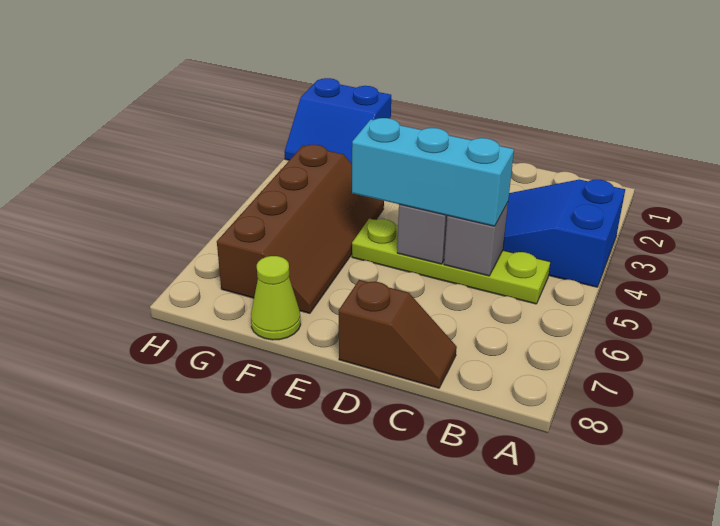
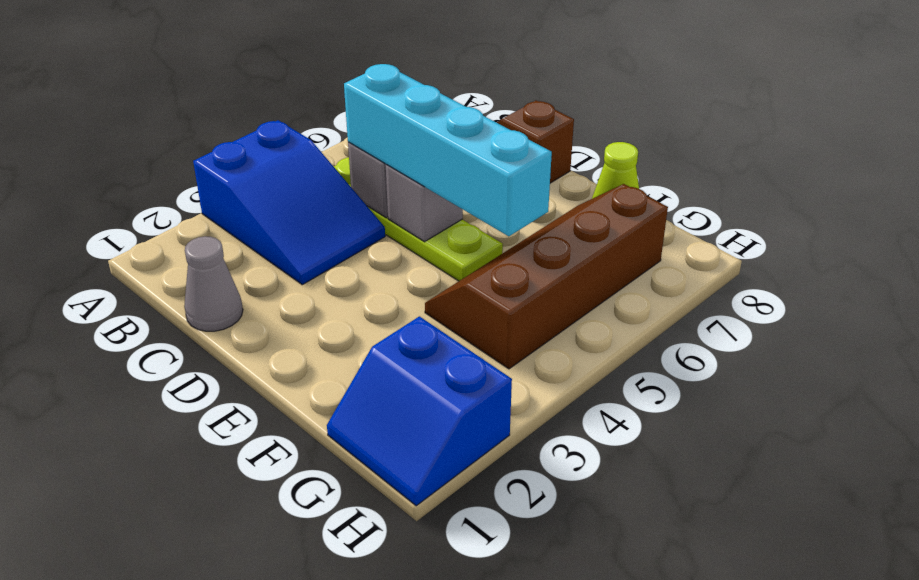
none -> grey 1x1 cone [184,236,243,331]
cyan 1x3 brick [352,118,514,226] -> cyan 1x4 brick [344,64,552,236]
blue 2x2 slope [285,78,391,163] -> blue 2x2 slope turned to [327,316,512,506]

